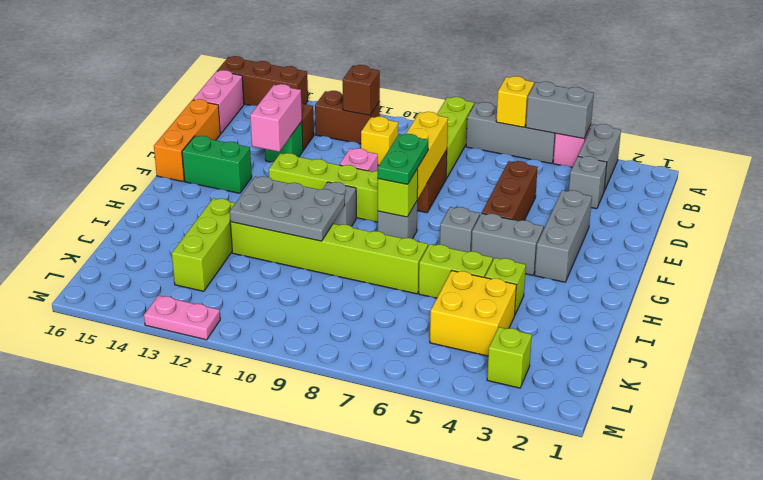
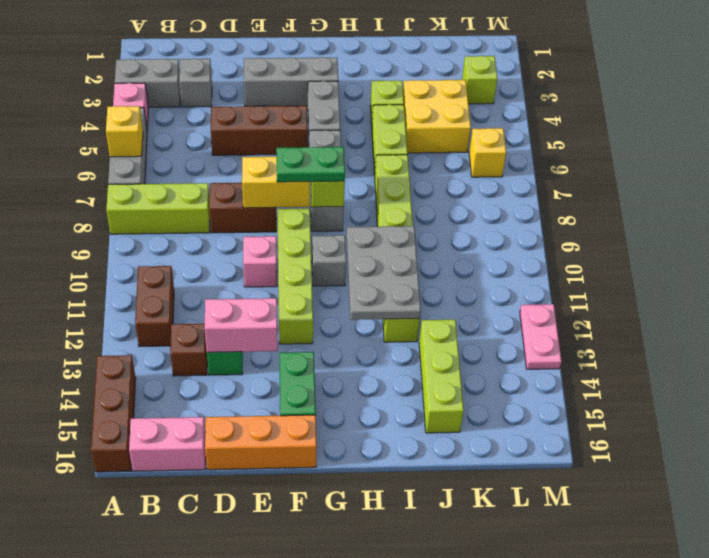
grey 1x2 brick [526,82,594,139] -> none
brown 1x1 brick [343,65,380,115] -> none
yellow 1x1 brick [361,116,398,165] -> yellow 1x1 brick moved to [469,128,506,177]
yellow 1x3 brick [406,112,448,199] -> yellow 1x2 brick [242,157,310,208]
lime 1x3 brick [172,198,235,291] -> lime 1x3 brick turned to [419,320,464,433]

